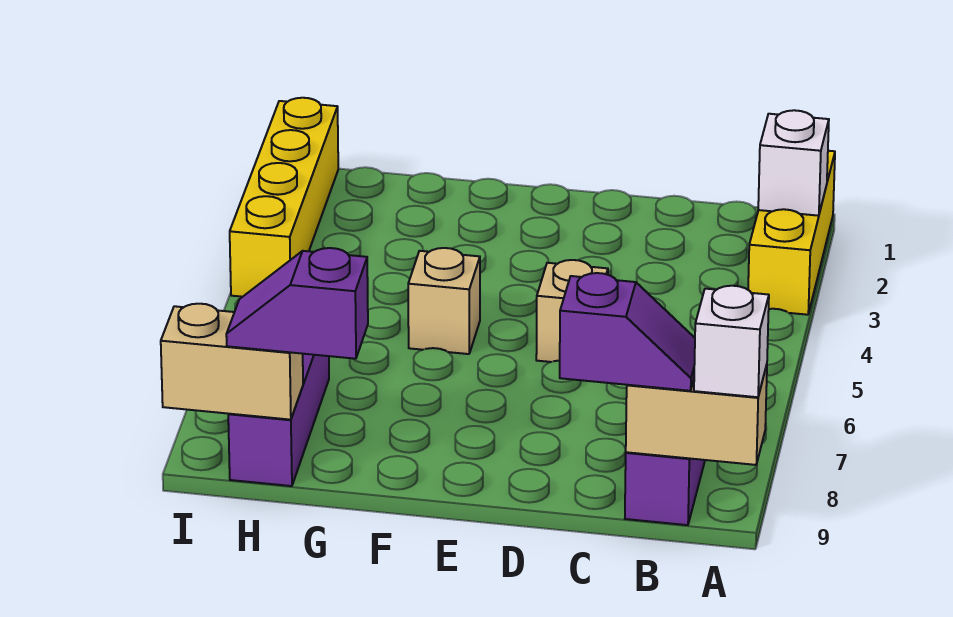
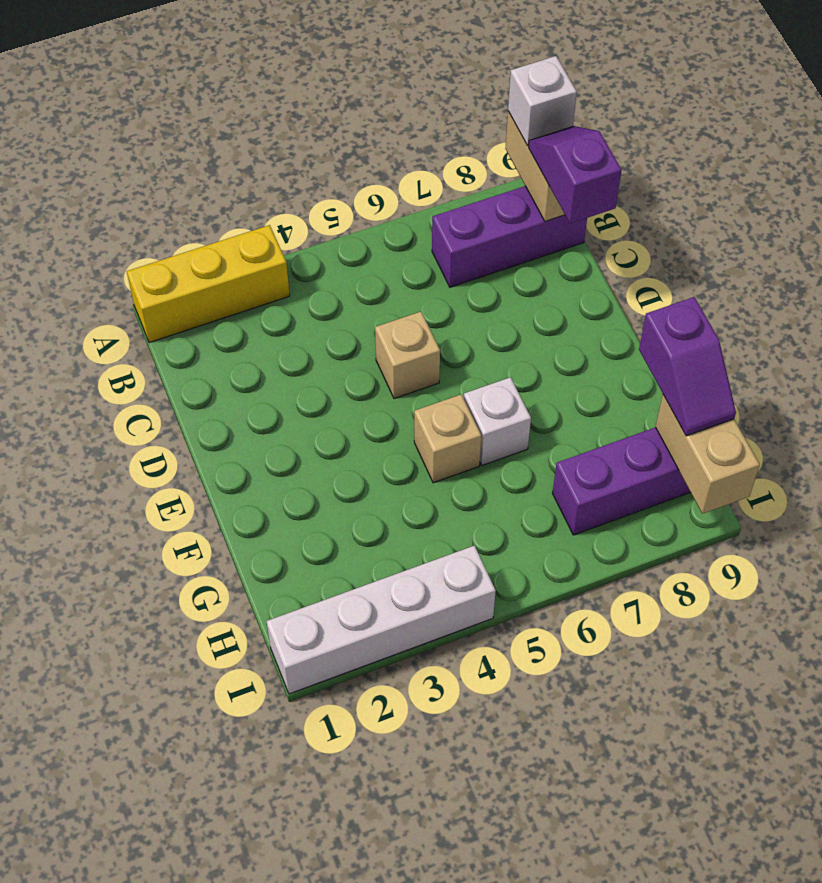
white 1x1 brick [758,110,829,216] -> white 1x1 brick moved to [464,377,531,465]
yellow 1x4 brick [230,98,338,297] -> white 1x4 brick [266,546,496,694]

